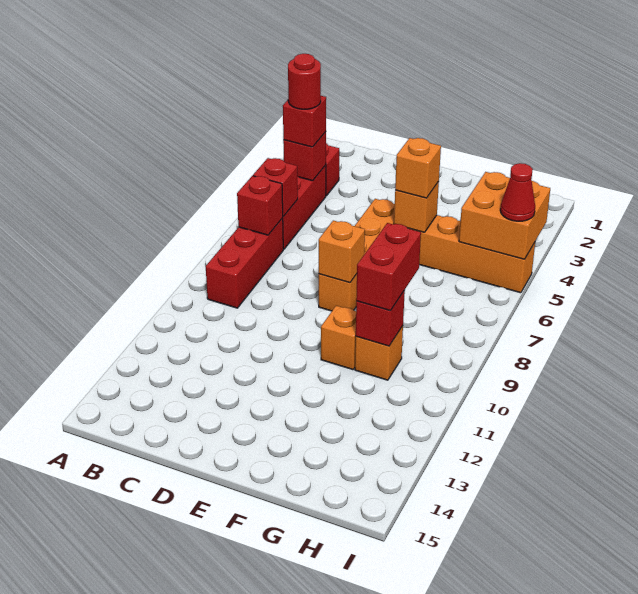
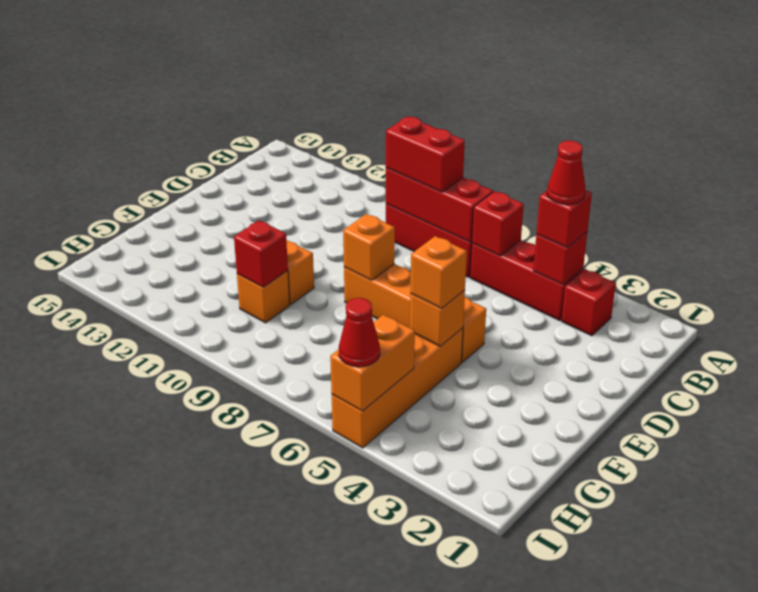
red 1x1 round brick [288,54,321,109] -> red 1x1 cone [547,141,585,205]
red 1x1 brick [237,176,283,235] -> red 1x3 brick [386,168,493,242]
red 1x2 brick [356,223,421,311] -> red 1x2 brick moved to [386,117,465,192]
orange 2x2 brick [459,172,550,259] -> orange 1x2 brick [330,315,415,411]

